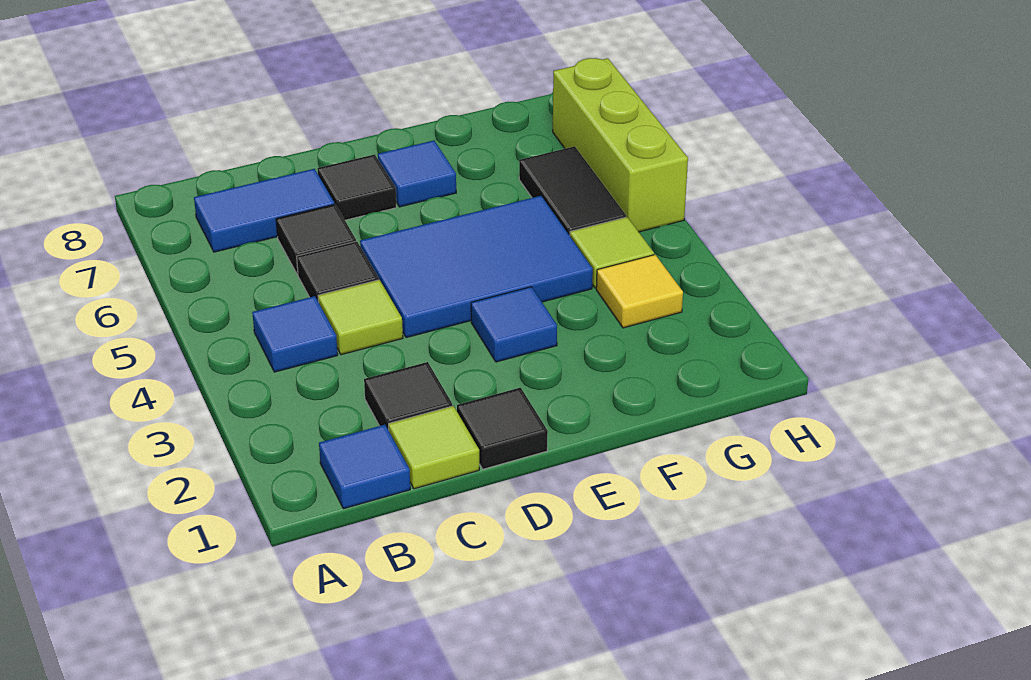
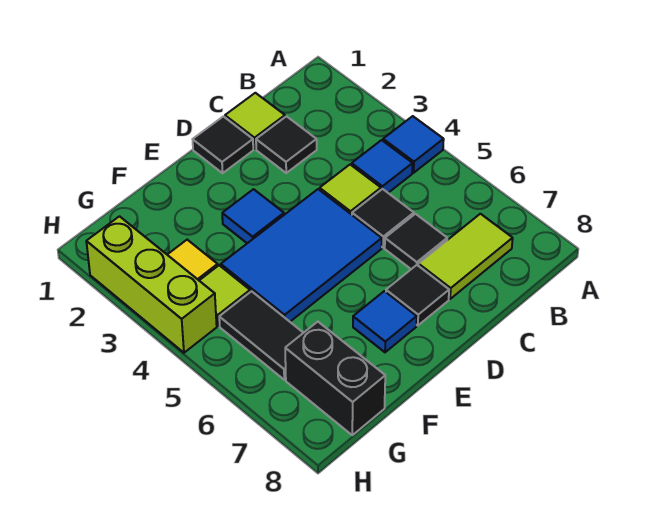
blue 1x1 tile [319,425,410,509] -> blue 1x1 tile moved to [383,116,444,173]
blue 1x2 tile [194,169,334,252] -> lime 1x2 tile [418,214,513,299]
none -> black 1x2 brick [285,322,385,435]
lime 1x3 brick [553,58,688,232] -> lime 1x3 brick moved to [86,216,217,353]

